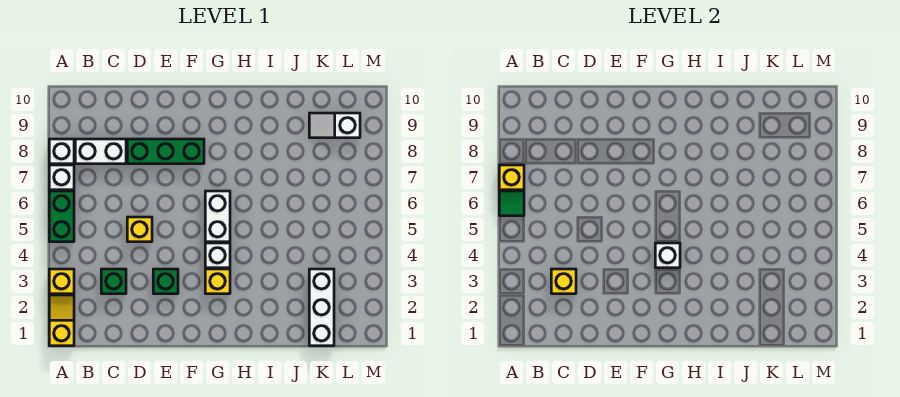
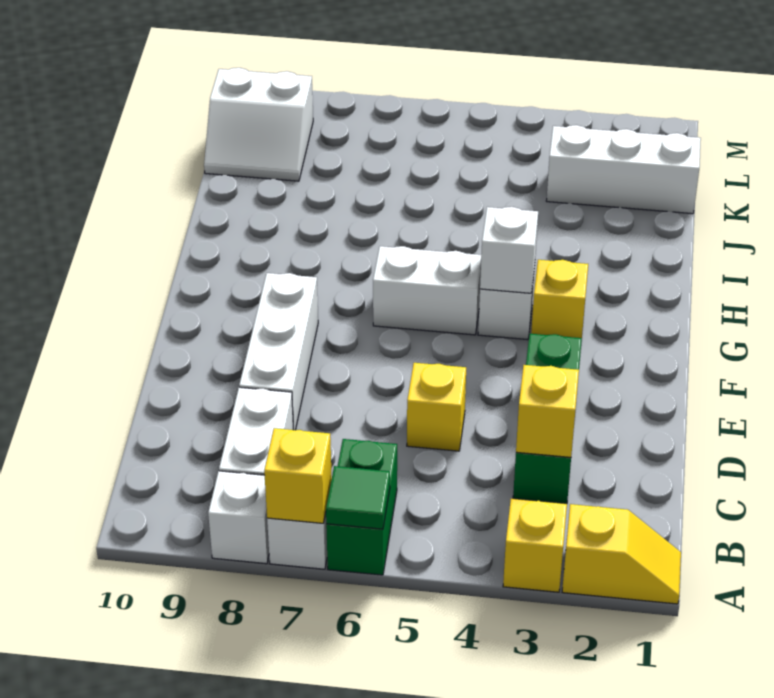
yellow 1x2 slope [49,295,74,346] -> yellow 1x2 slope turned to [562,504,681,604]
green 1x2 brick [49,191,74,242] -> green 1x2 brick turned to [326,439,397,575]
green 1x3 brick [127,139,204,164] -> white 1x3 brick [239,273,318,430]
white 1x2 slope [309,113,360,138] -> white 2x2 slope [204,68,313,181]

